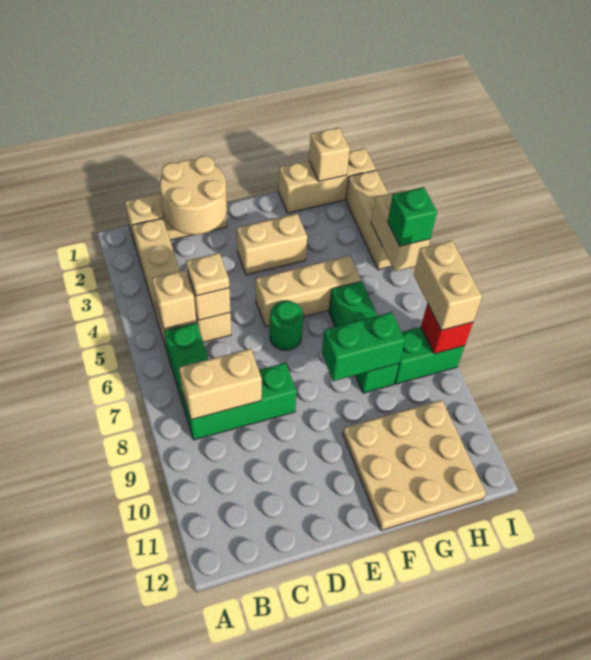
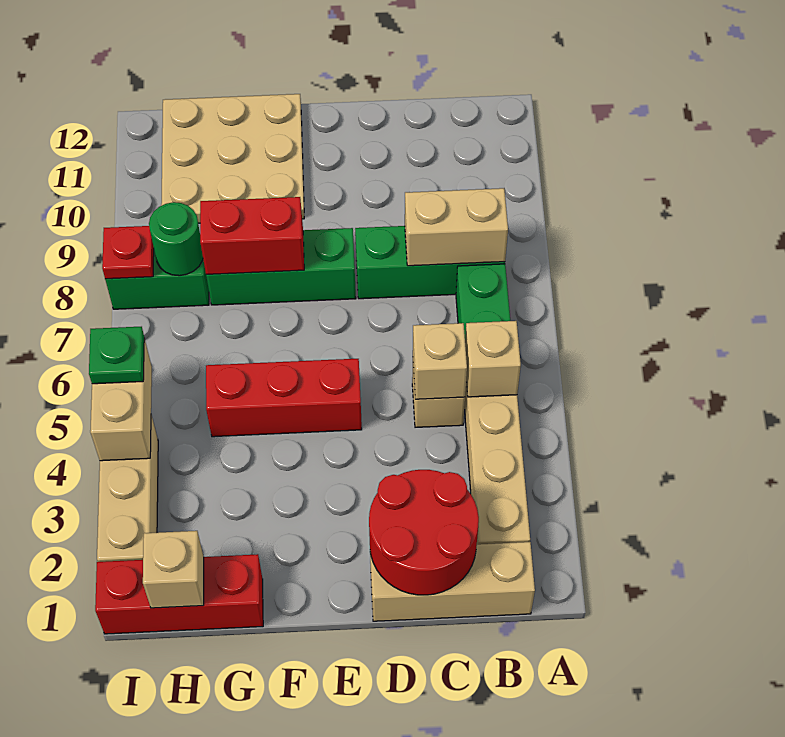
tan 2x2 round brick [160,156,227,235] -> red 2x2 round brick [369,470,479,595]
tan 1x1 plate [186,253,229,296] -> none
tan 1x2 brick [237,214,307,275] -> none
tan 1x3 brick [256,256,361,327] -> red 1x3 brick [206,359,362,437]
green 1x1 round brick [270,301,303,350] -> green 1x1 round brick moved to [149,202,203,276]
green 1x2 brick [322,312,405,381] -> red 1x2 brick [200,197,304,274]
tan 1x3 brick [278,148,376,213] -> red 1x3 brick [95,554,263,634]
green 1x3 brick [329,281,399,393] -> green 1x3 brick turned to [206,228,356,305]
green 1x1 brick [388,187,437,246] -> green 1x1 plate [89,327,144,384]
tan 1x2 brick [414,240,482,330] -> none
red 1x1 brick [421,303,473,354] -> red 1x1 plate [102,226,154,279]

